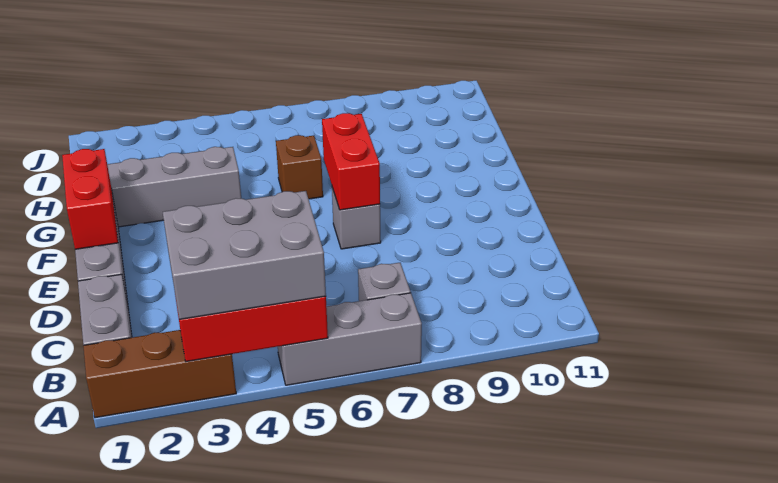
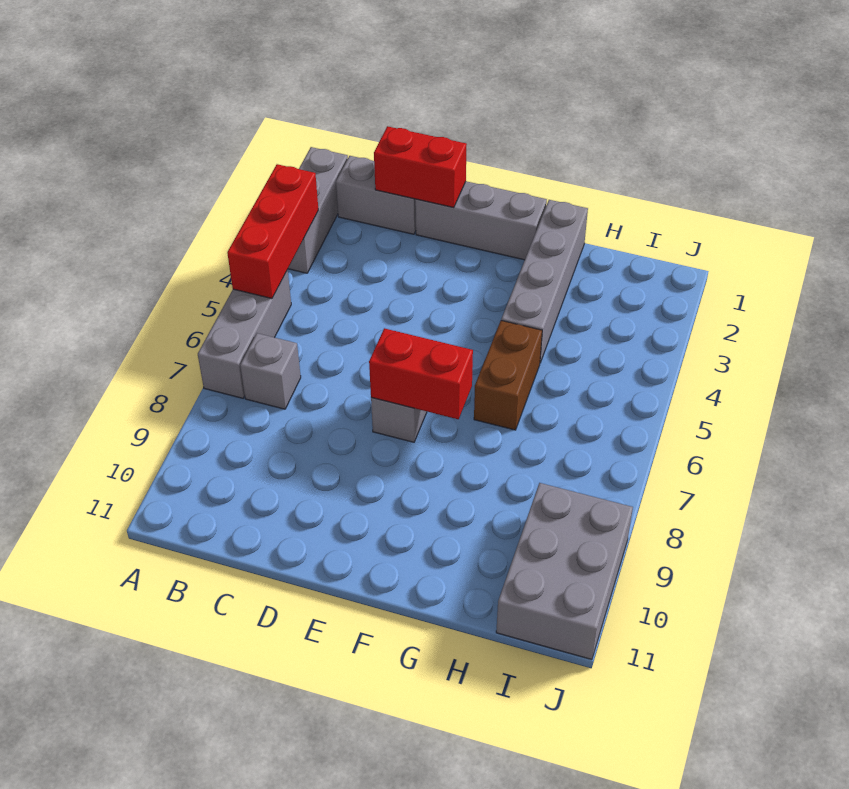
brown 1x3 brick [83,330,236,418] -> grey 1x3 brick [288,147,348,273]
grey 2x3 brick [163,191,326,319] -> grey 2x3 brick moved to [496,483,633,660]
red 1x2 brick [62,149,118,249] -> red 1x2 brick moved to [374,126,467,208]
brown 1x1 brick [276,135,323,199] -> brown 1x2 brick [474,321,542,430]

